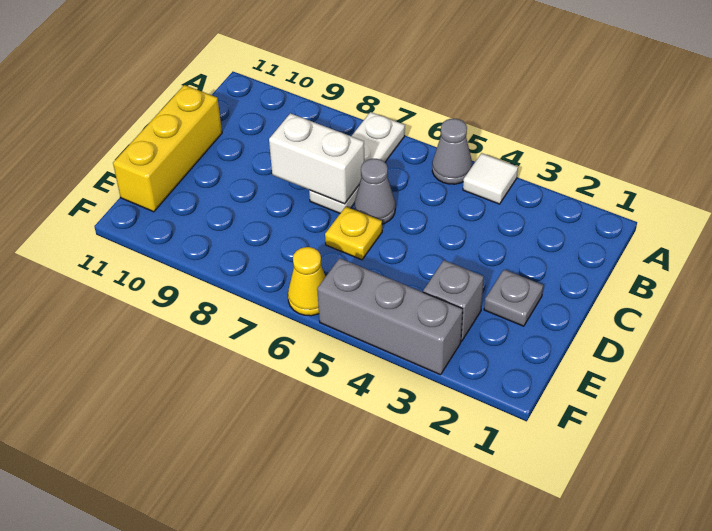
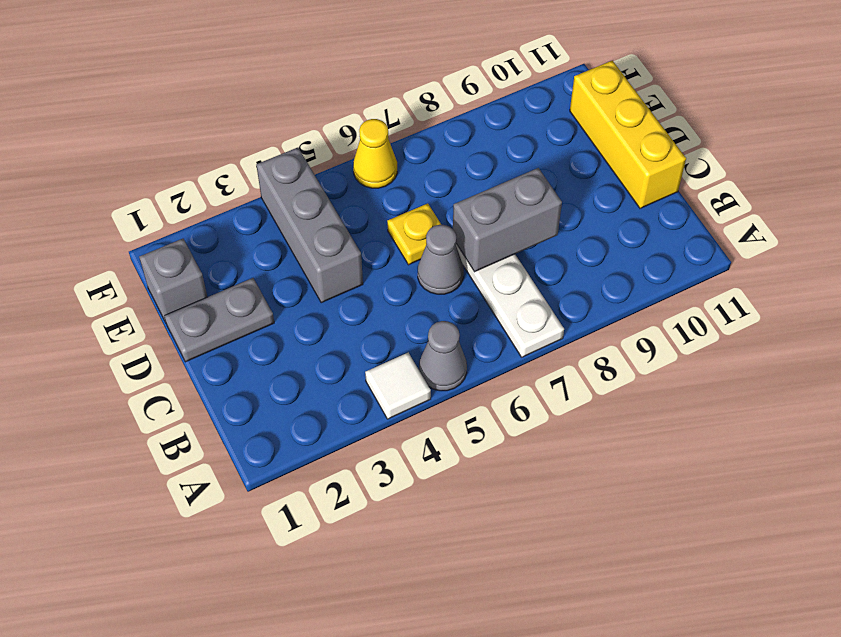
white 1x2 brick [269,113,364,204] -> grey 1x2 brick [453,168,562,272]
grey 1x1 plate [484,270,543,326] -> grey 1x2 plate [164,278,274,362]
grey 1x1 brick [423,260,484,341] -> grey 1x1 brick moved to [139,239,207,322]
grey 1x3 brick [317,258,463,375] -> grey 1x3 brick turned to [256,148,363,303]

